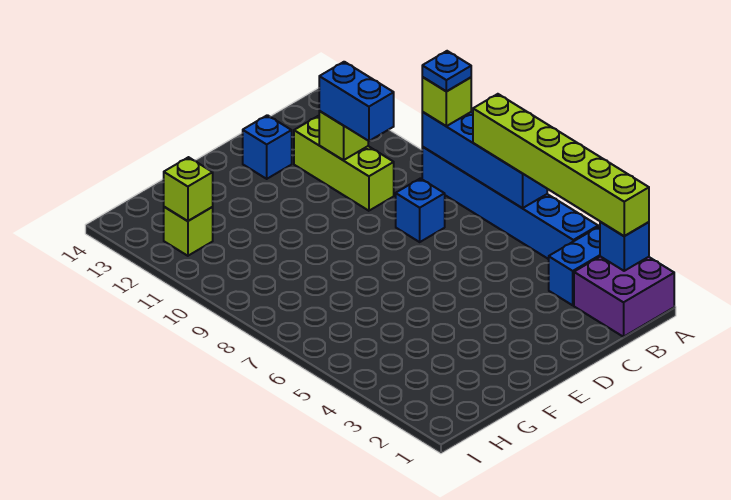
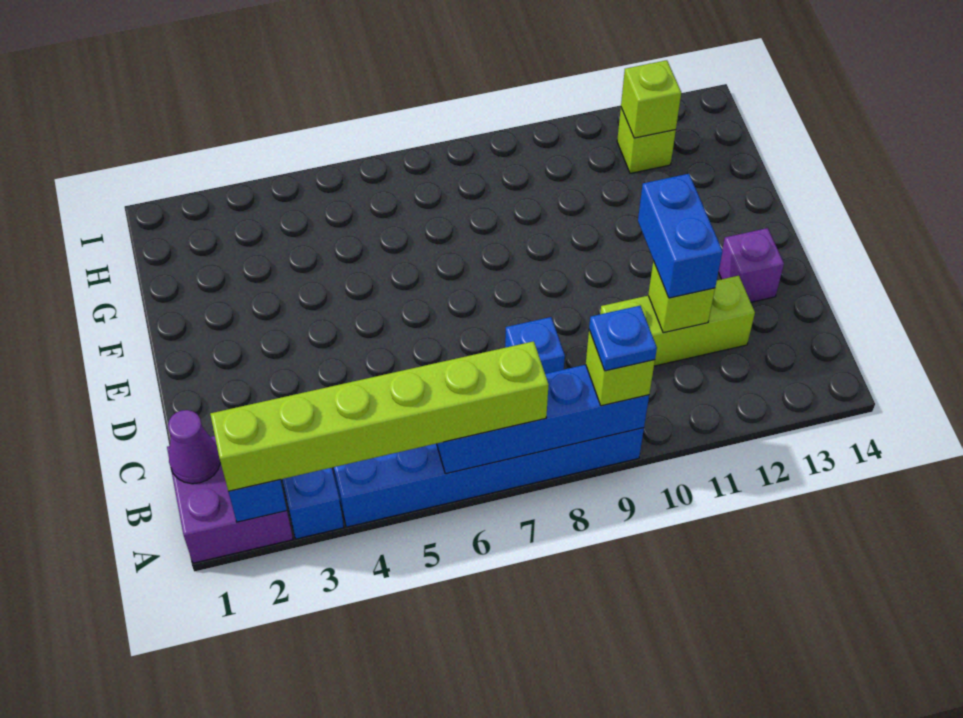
none -> purple 1x1 cone [168,410,220,484]
blue 1x2 brick [319,62,394,141] -> blue 1x2 brick turned to [638,174,723,298]
blue 1x1 brick [243,115,292,179] -> purple 1x1 brick [718,228,784,302]

